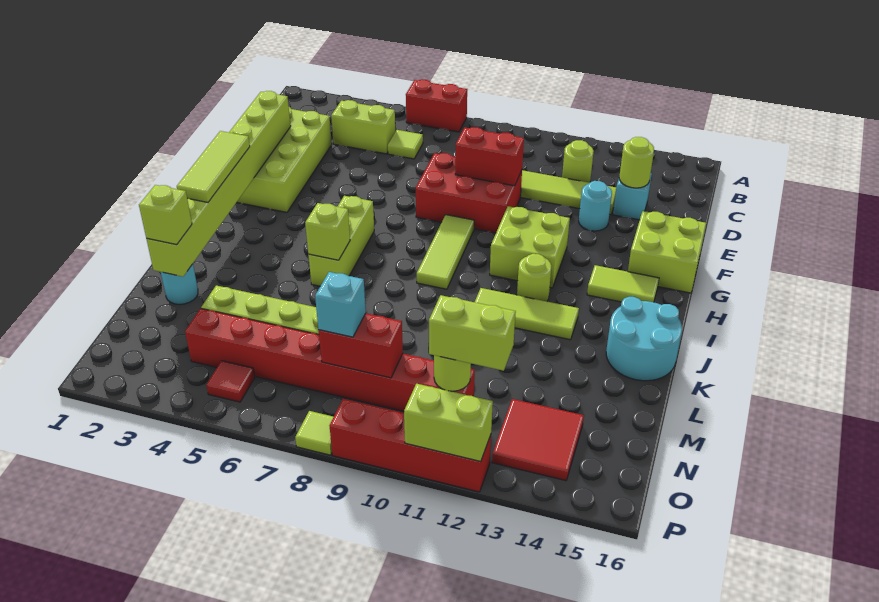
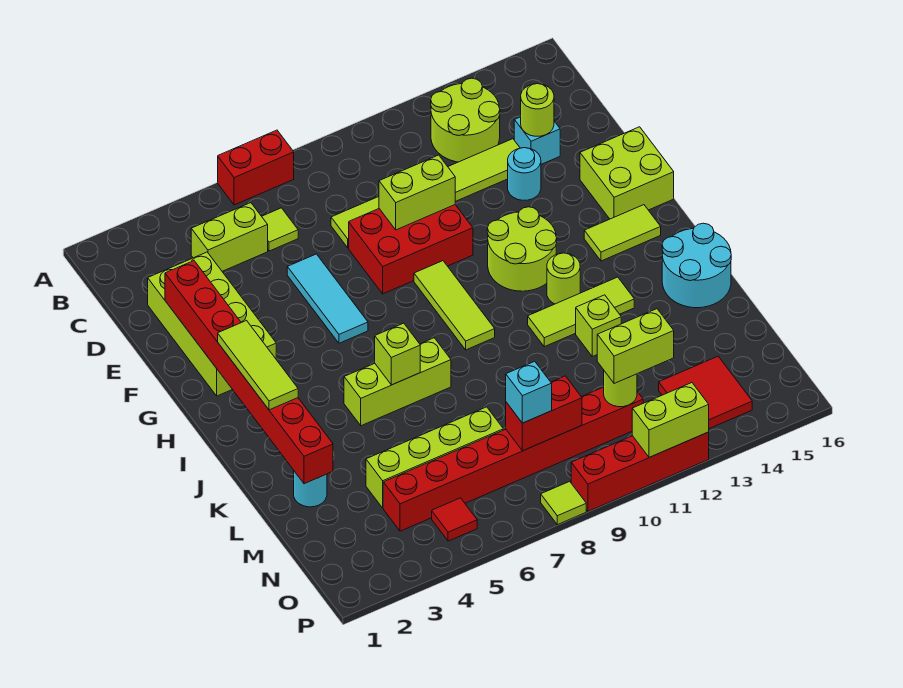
lime 1x1 round brick [562,140,594,183] -> lime 2x2 round brick [431,78,500,162]
lime 1x8 brick [147,91,291,277] -> red 1x8 brick [165,261,333,484]
none -> cyan 1x3 tile [287,254,368,343]
red 1x2 brick [455,127,524,186] -> lime 1x2 brick [379,155,455,230]
lime 2x2 brick [490,206,570,288] -> lime 2x2 round brick [487,207,557,291]
lime 1x3 brick [308,196,374,286] -> lime 1x3 brick turned to [344,338,451,426]
lime 1x1 brick [139,185,192,245] -> lime 1x1 brick moved to [576,295,621,356]

